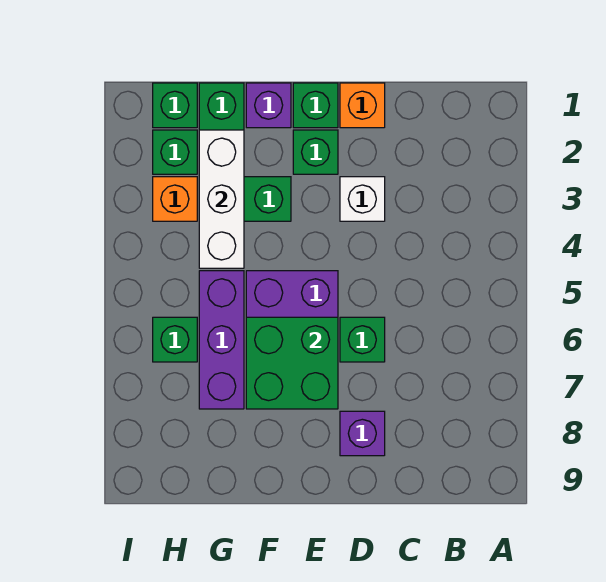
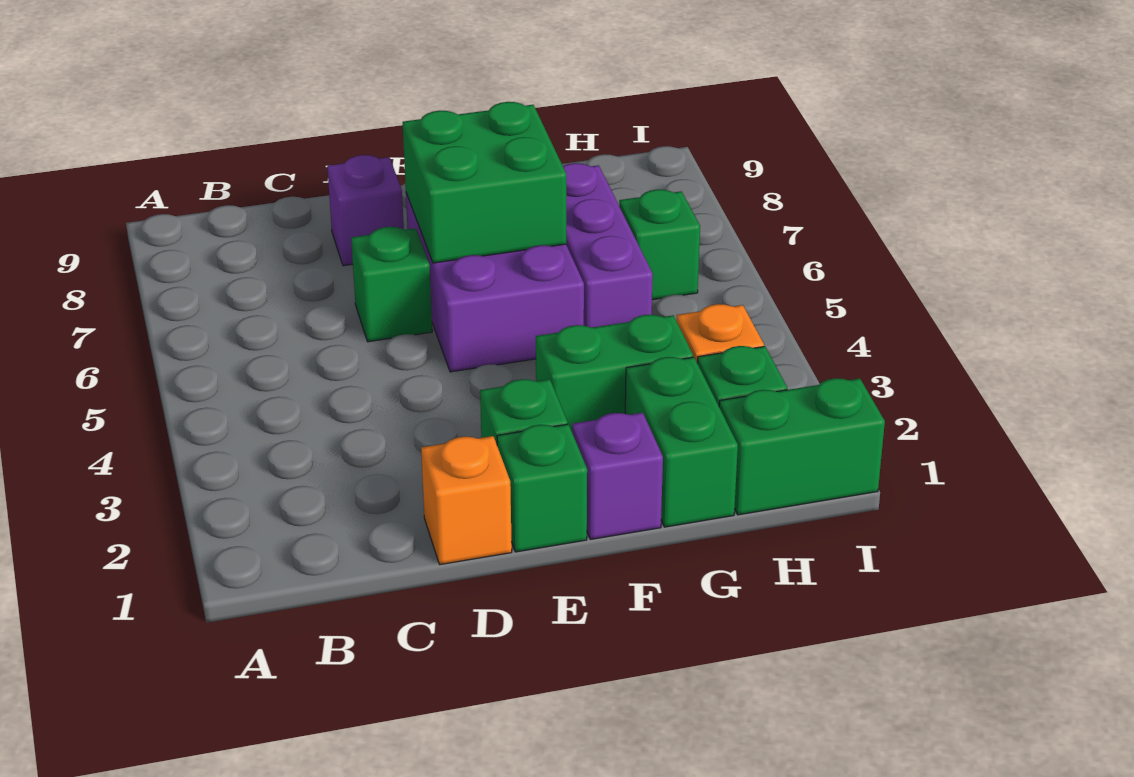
white 1x1 brick [340,177,385,221] -> none
white 1x3 brick [199,130,244,268] -> none
green 1x1 brick [153,83,197,128] -> green 1x2 brick [719,378,885,515]

